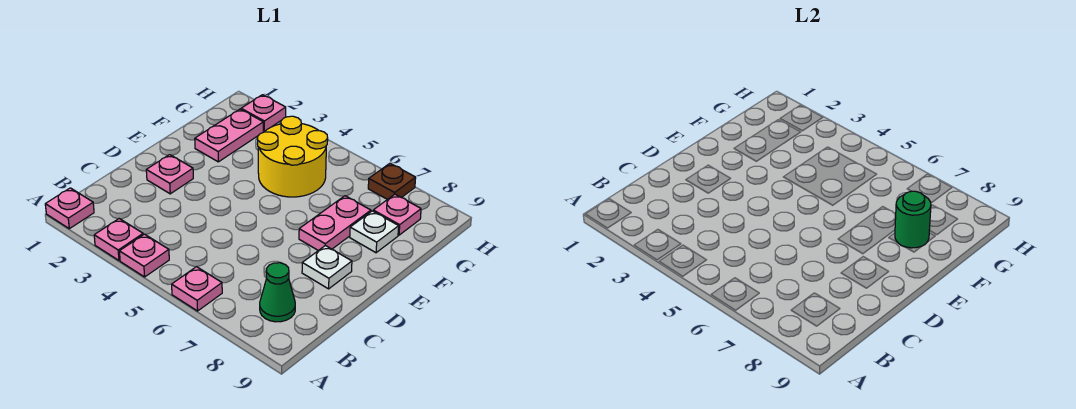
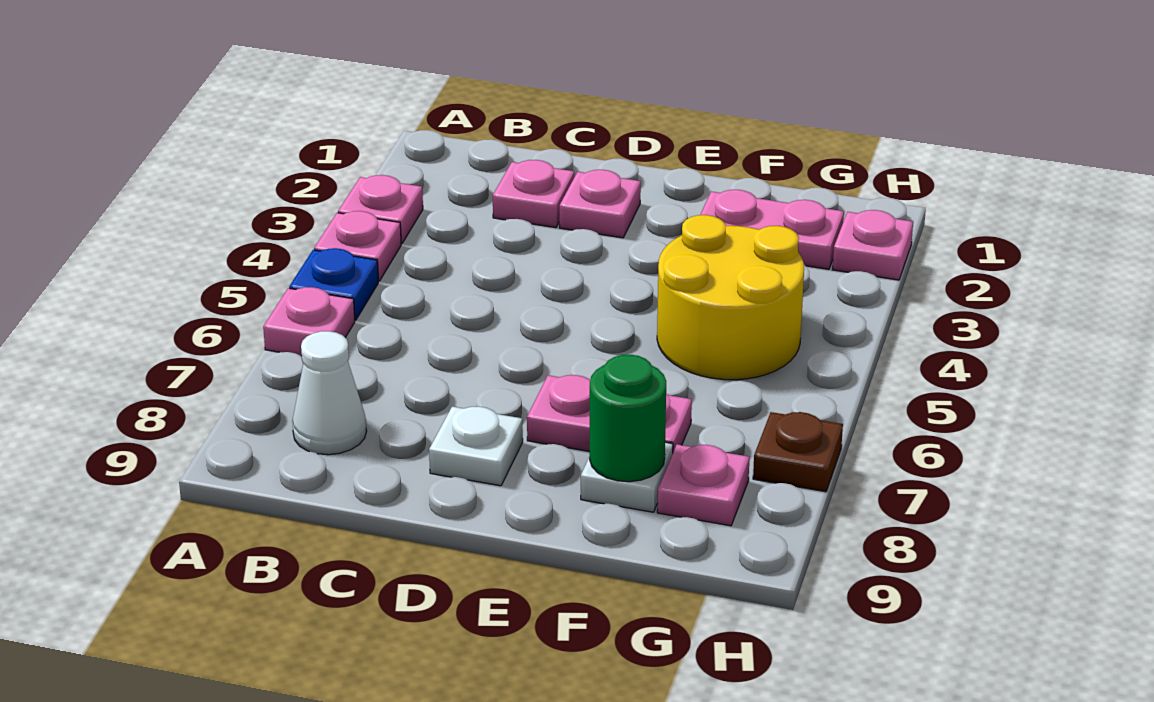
pink 1x1 plate [45,188,94,229] -> pink 1x1 plate moved to [493,160,574,228]
none -> blue 1x1 plate [289,248,378,320]
green 1x1 cone [260,263,295,322] -> white 1x1 cone [292,331,367,455]

